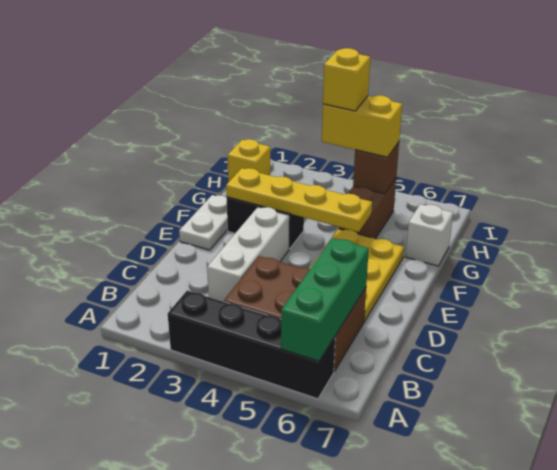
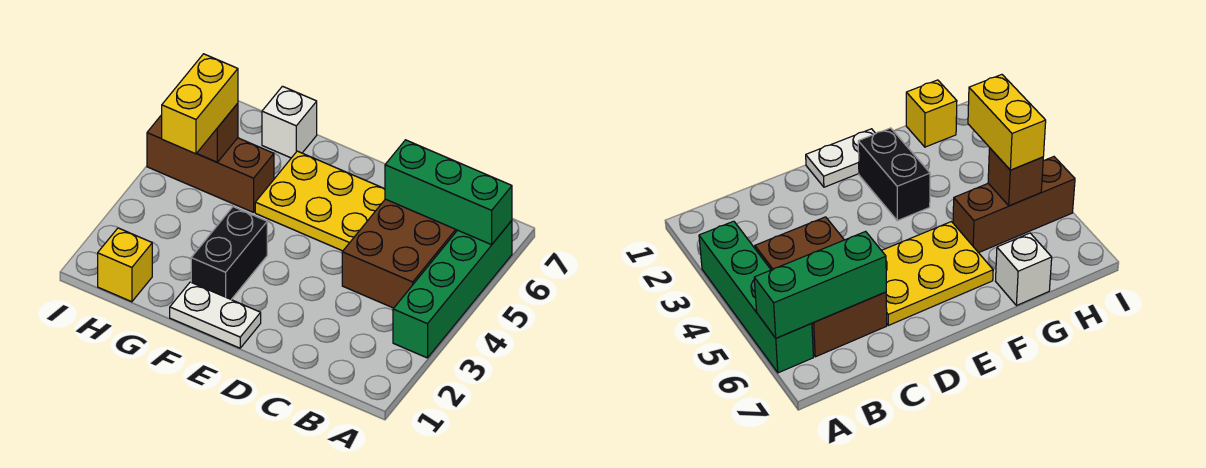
black 1x4 brick [168,291,335,399] -> green 1x4 brick [393,221,512,358]
white 1x3 brick [207,207,289,302] -> none
yellow 1x4 plate [226,168,372,232] -> none
brown 1x2 brick [339,178,396,239] -> brown 1x3 brick [147,115,274,212]
yellow 1x1 brick [323,48,370,111] -> none

